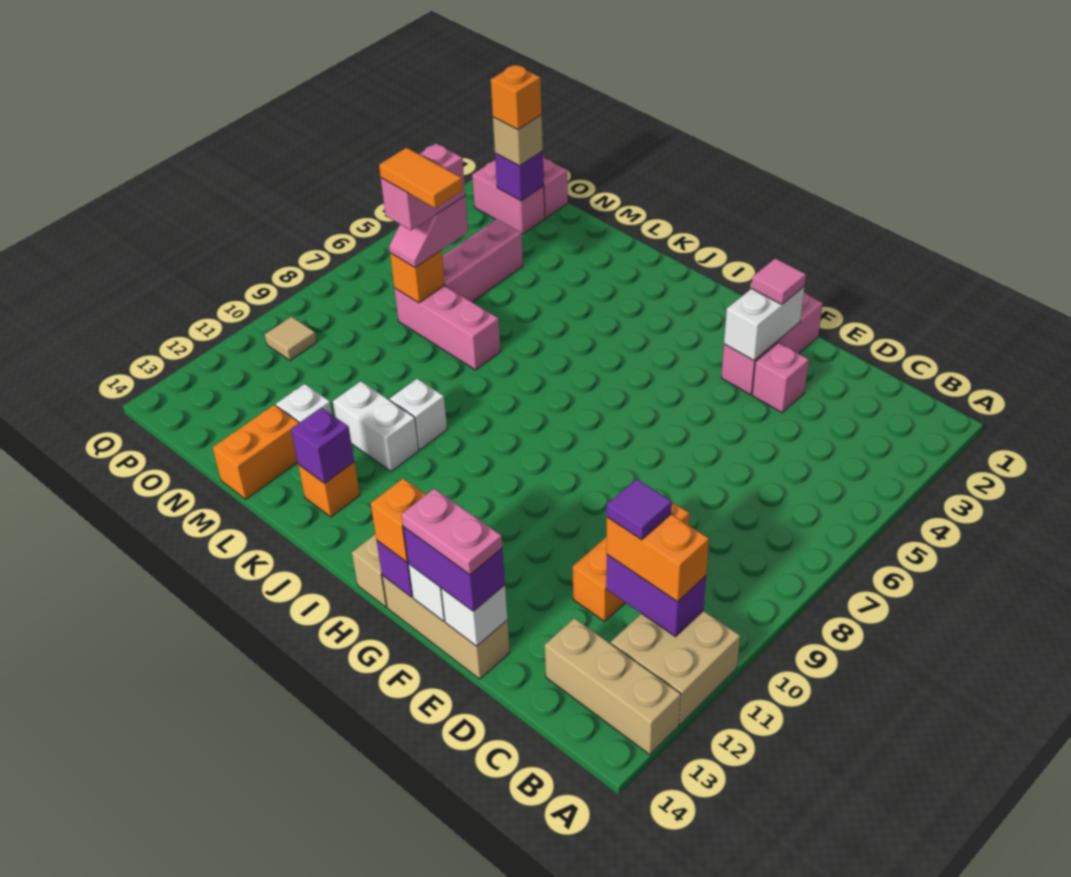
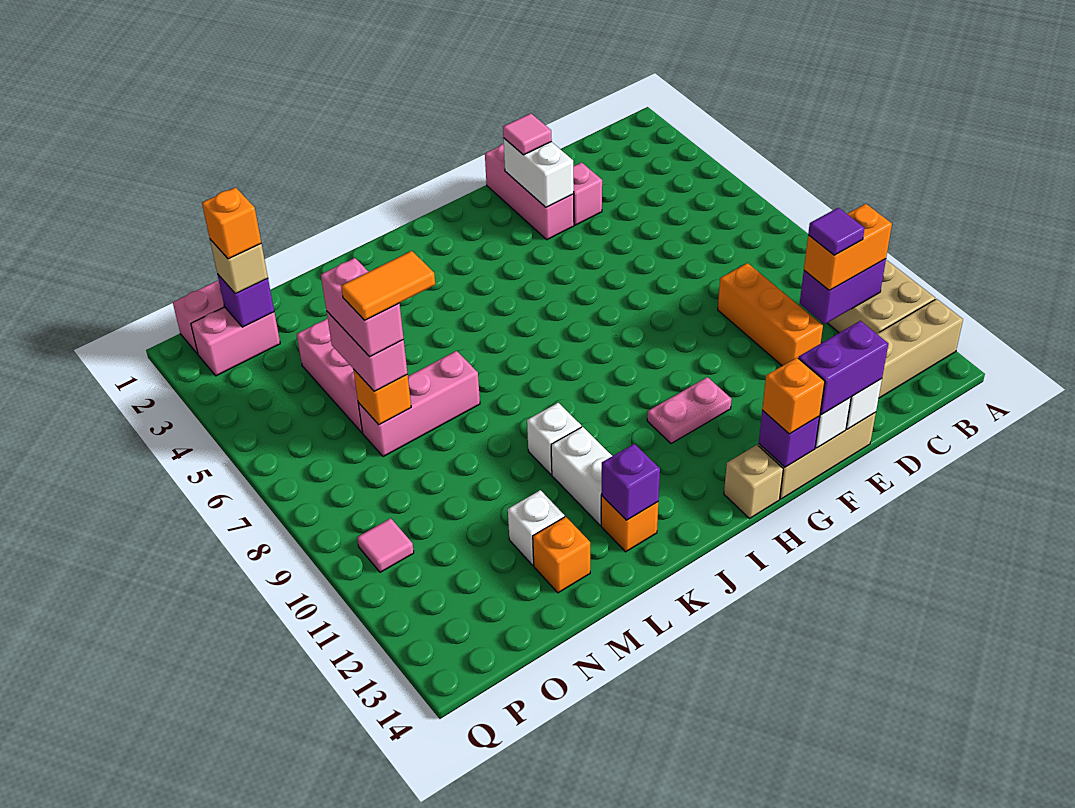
pink 1x2 plate [401,489,502,575] -> pink 1x2 plate moved to [647,377,732,444]
white 1x2 brick [333,381,419,471] -> white 1x2 brick turned to [551,427,612,525]
orange 1x2 brick [213,405,299,499] -> orange 1x1 brick [533,517,590,593]
pink 1x2 slope [389,196,468,267] -> pink 1x2 brick [327,312,407,391]
tan 1x1 tile [265,317,317,360] -> pink 1x1 tile [357,518,414,572]

